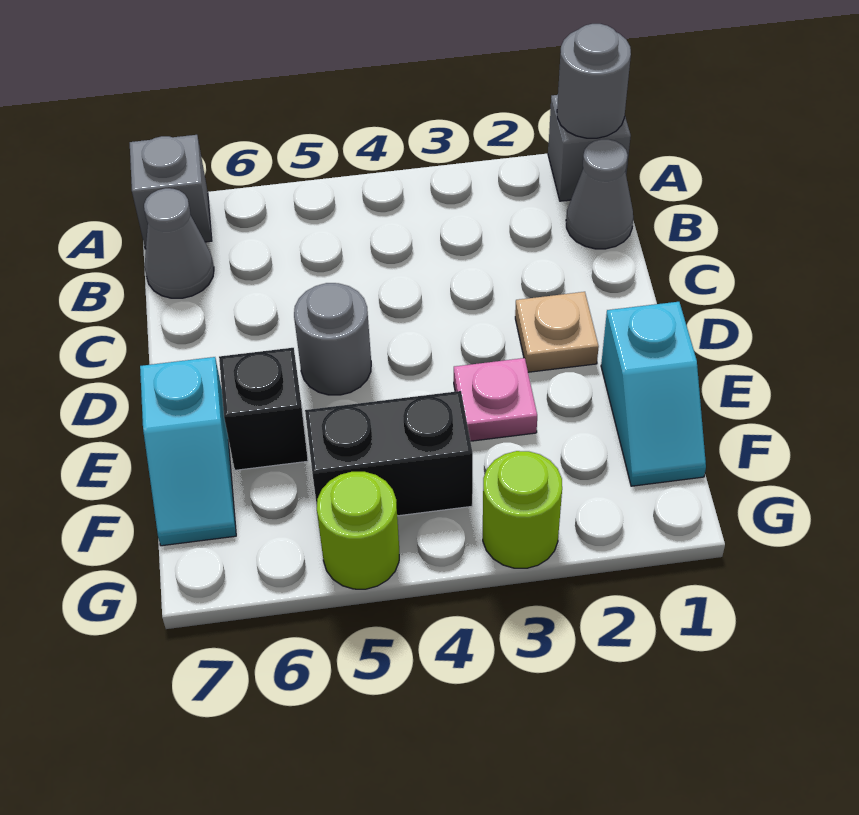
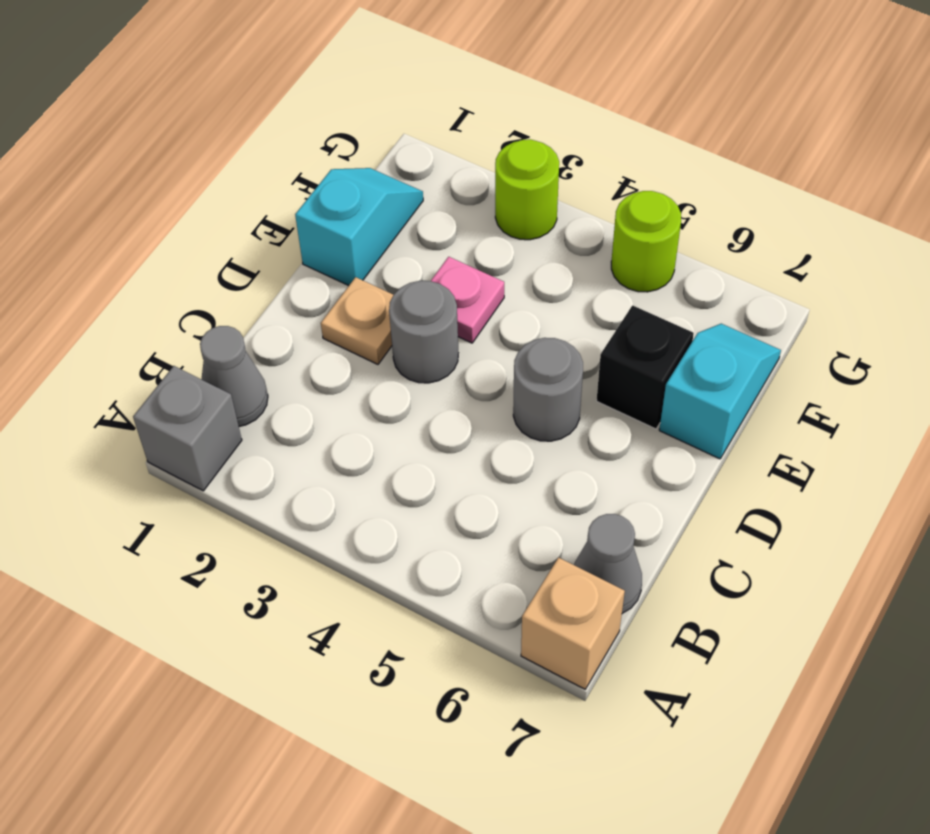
grey 1x1 round brick [557,24,631,138] -> grey 1x1 round brick moved to [389,281,458,383]
grey 1x1 brick [130,135,212,249] -> tan 1x1 brick [521,557,625,689]
black 1x2 brick [305,391,473,516] -> none

